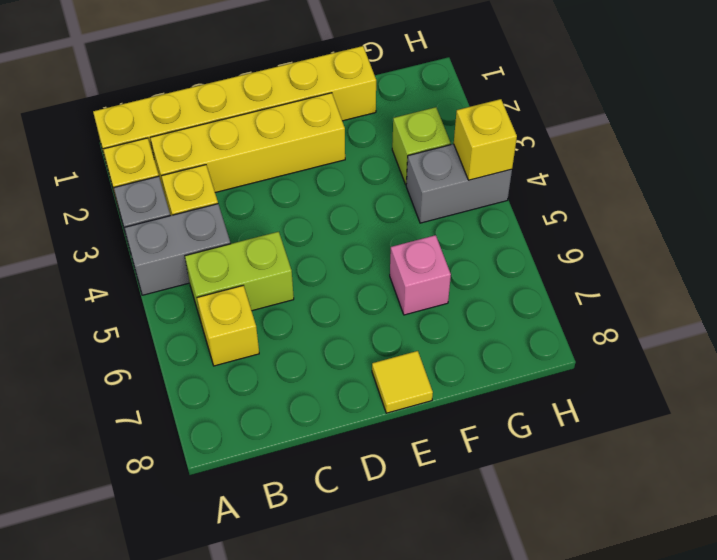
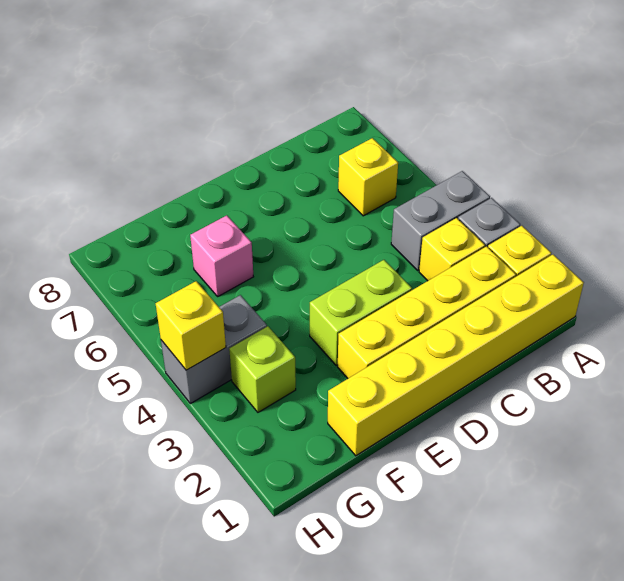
lime 1x2 brick [185,232,294,321] -> lime 1x2 brick moved to [310,260,412,365]
yellow 1x1 tile [372,351,433,413] -> none

